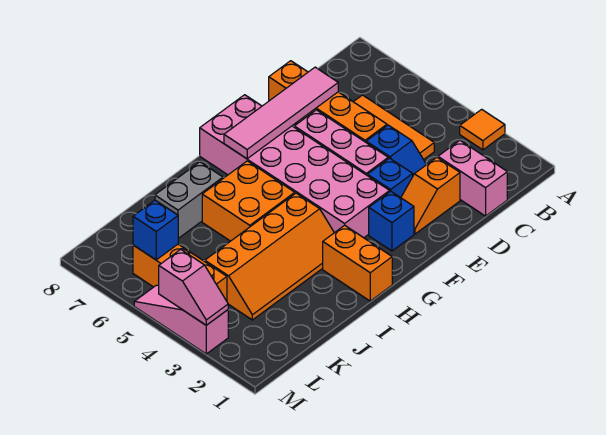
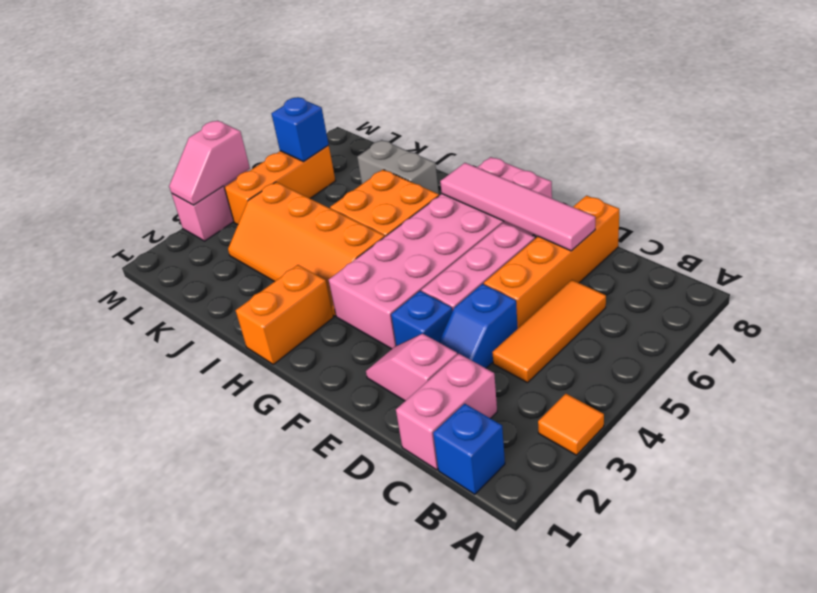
orange 1x2 slope [401,157,460,234] -> pink 1x2 slope [366,334,457,401]
blue 1x1 brick [369,191,414,251] -> blue 1x1 brick moved to [433,404,505,494]

